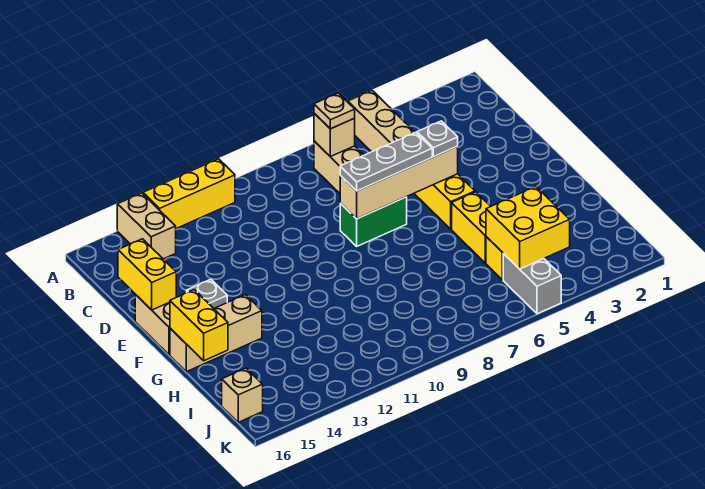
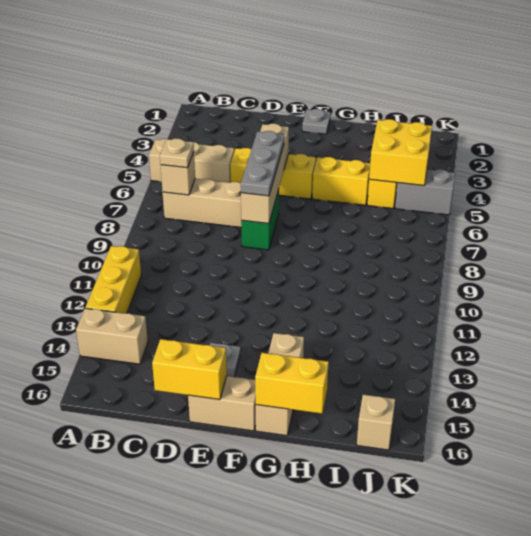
grey 1x1 plate [417,121,458,157] -> grey 1x1 plate moved to [302,109,331,134]

